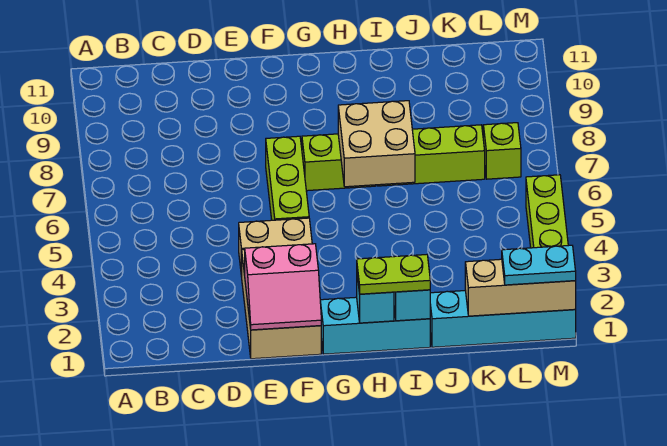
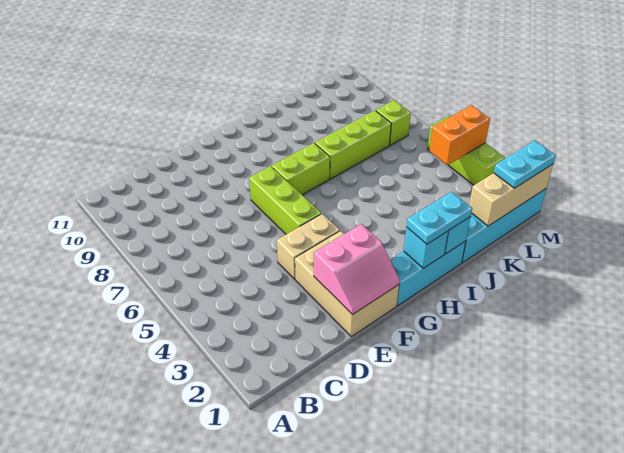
lime 1x2 plate [357,255,430,294] -> cyan 1x2 plate [406,192,472,244]
tan 2x2 brick [338,101,415,187] -> none
none -> orange 1x2 brick [430,105,490,165]

